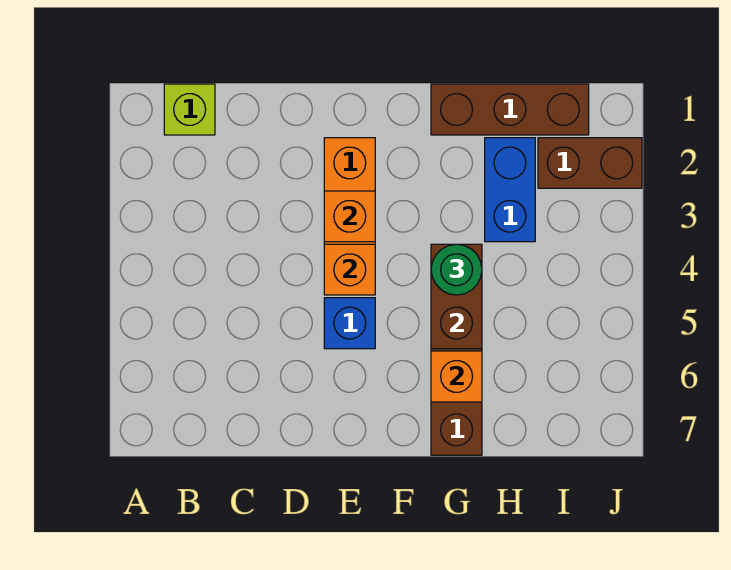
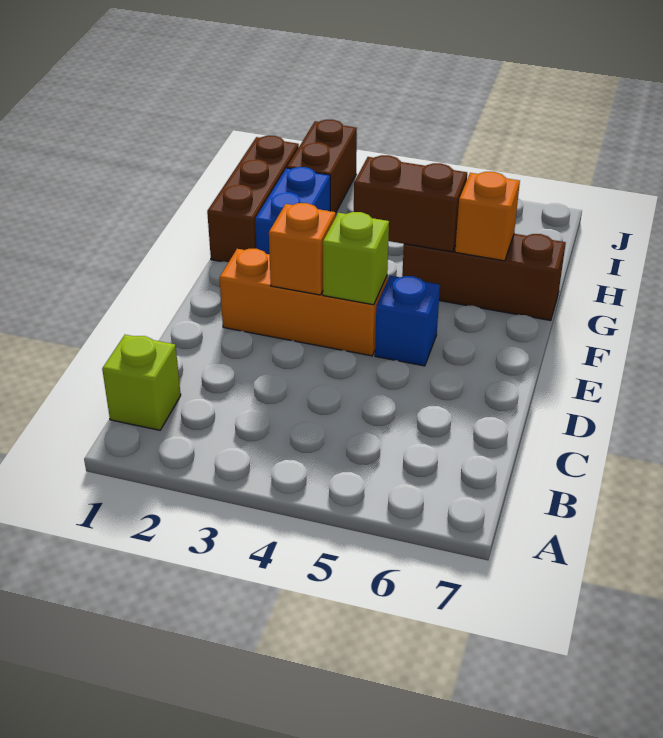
orange 1x1 brick [324,244,375,295] -> lime 1x1 brick [323,212,389,305]
green 1x1 round brick [431,244,482,295] -> none
blue 1x2 brick [485,138,535,242] -> blue 1x2 brick turned to [255,167,330,254]

